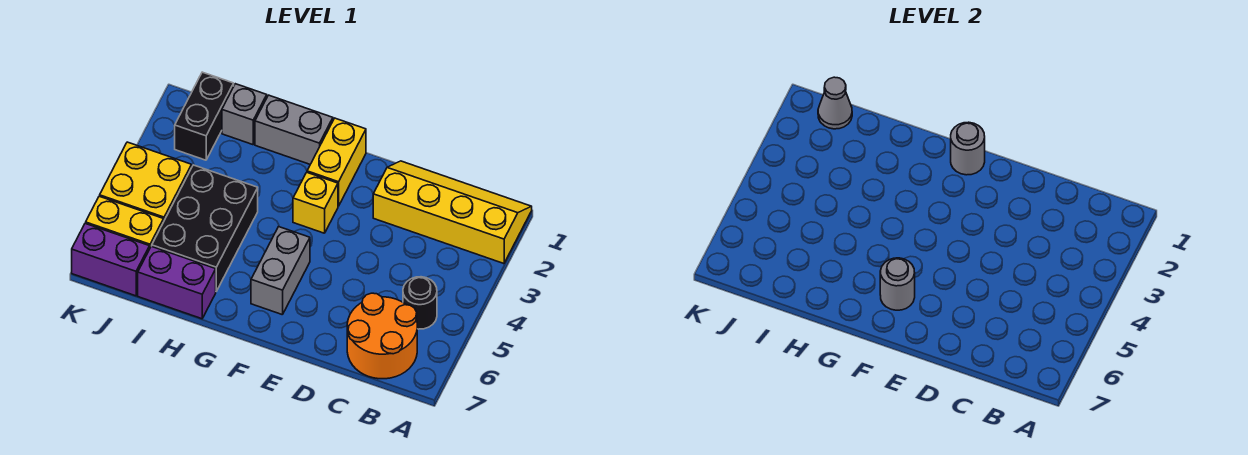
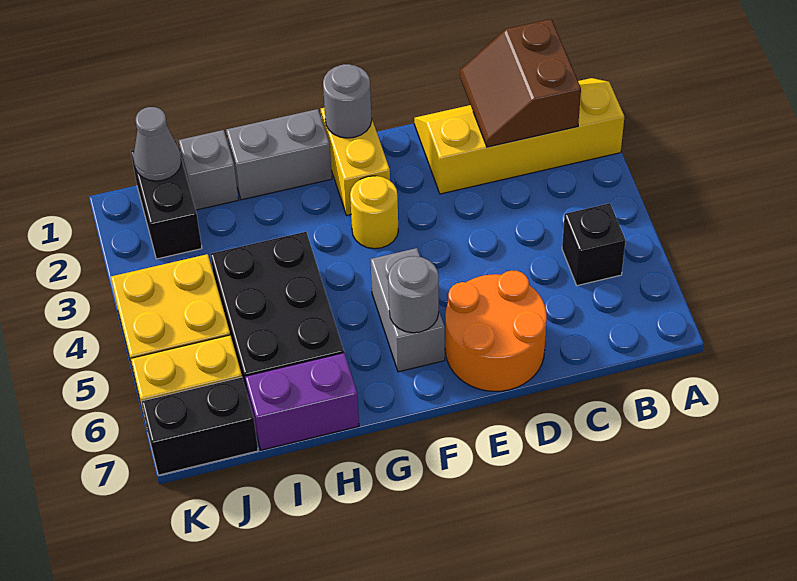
none -> brown 2x2 slope [460,19,581,147]
black 1x1 round brick [403,277,437,329] -> black 1x1 brick [562,203,625,286]
orange 2x2 round brick [347,293,417,379] -> orange 2x2 round brick moved to [445,270,547,391]
yellow 1x1 brick [293,173,338,233] -> yellow 1x1 round brick [350,176,398,249]
purple 1x2 brick [72,223,150,296] -> black 1x2 brick [141,377,258,475]

